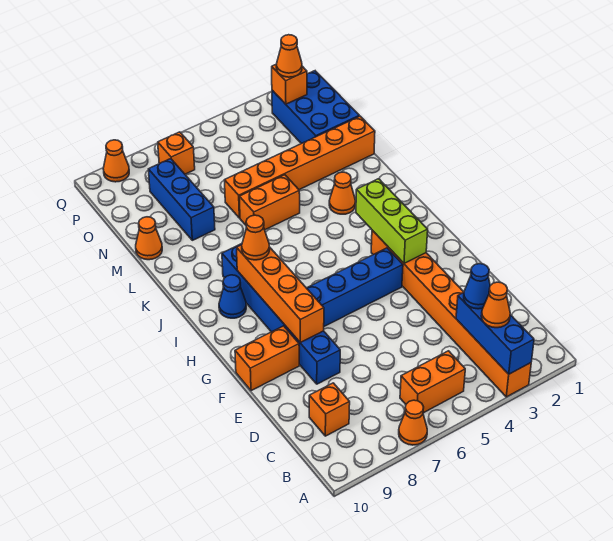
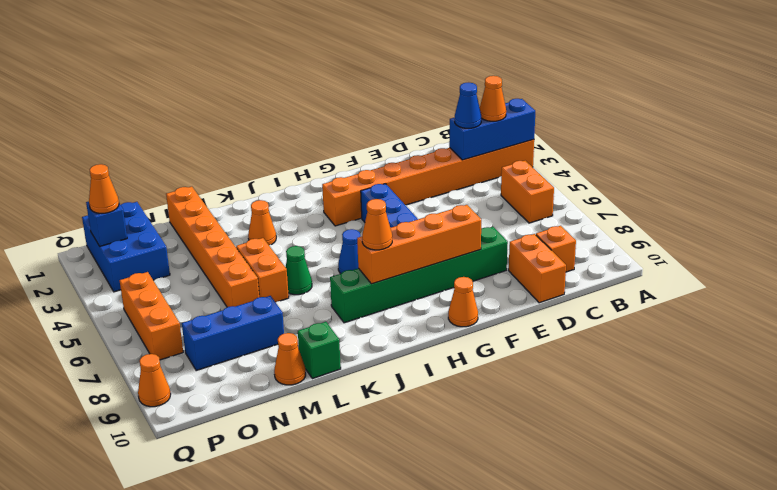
orange 1x1 cone [399,400,427,445] -> orange 1x1 cone moved to [448,277,478,327]
blue 1x6 brick [222,244,340,384] -> green 1x6 brick [330,227,508,323]
orange 1x2 brick [235,326,299,391] -> orange 1x2 brick moved to [509,234,566,303]
lime 1x3 brick [356,179,428,263] -> none
blue 1x1 cone [219,275,246,318] -> blue 1x1 cone moved to [338,229,360,274]
none -> green 1x1 cone [286,246,312,295]
none -> green 1x1 brick [298,322,341,379]
blue 2x3 brick [272,71,359,144] -> blue 2x3 brick turned to [82,202,170,292]
orange 1x1 brick [272,65,307,104] -> blue 1x1 brick [86,202,127,246]
orange 1x1 brick [158,132,195,174] -> orange 1x3 brick [120,272,183,360]

